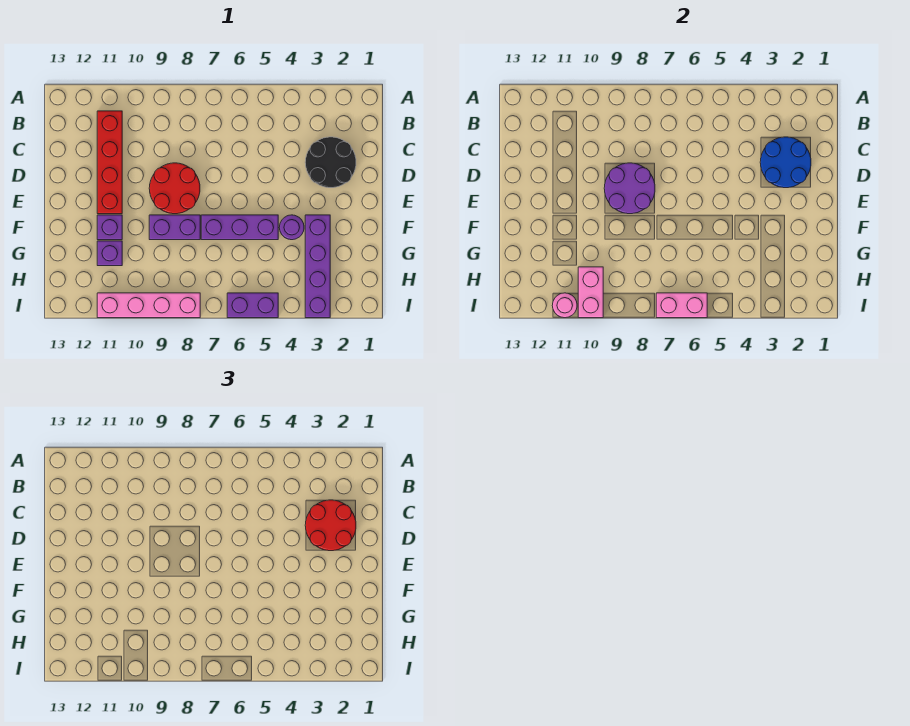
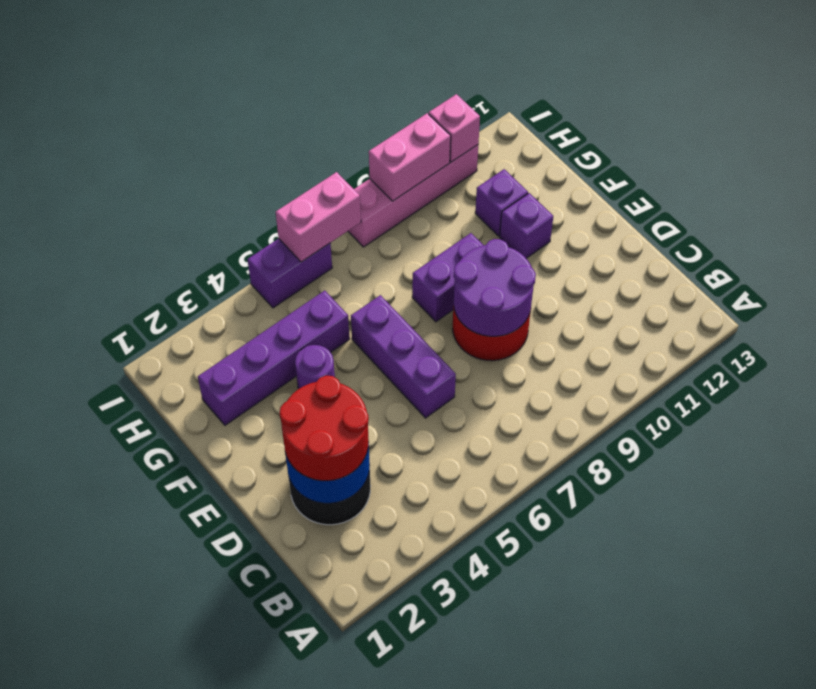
red 1x4 brick [97,111,122,214] -> none
purple 1x4 brick [305,215,330,318] -> purple 1x4 brick turned to [198,291,349,425]
purple 1x3 brick [201,215,278,240] -> purple 1x3 brick turned to [351,295,456,418]
pink 1x2 brick [578,267,603,318] -> pink 1x2 brick turned to [369,113,451,201]
pink 1x1 round brick [552,293,577,318] -> pink 1x1 brick [429,94,480,162]

